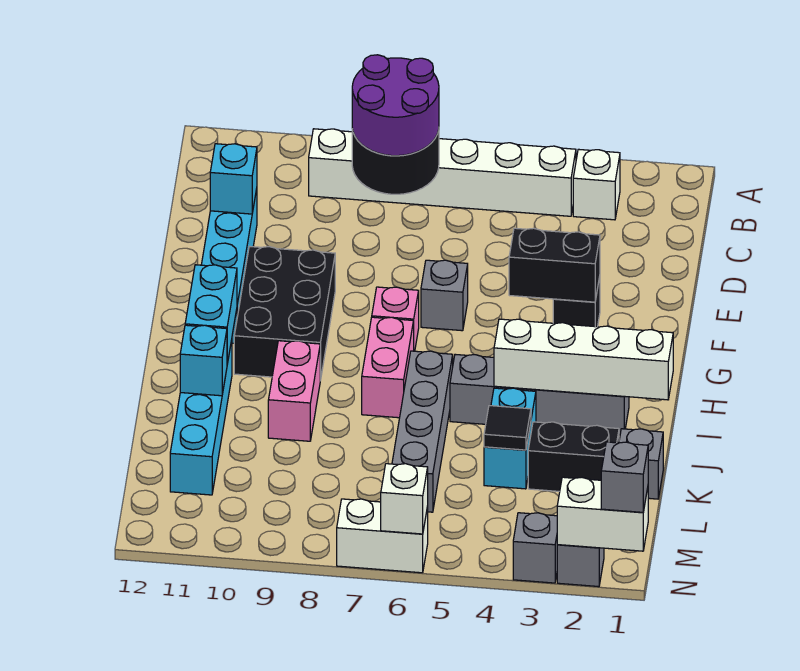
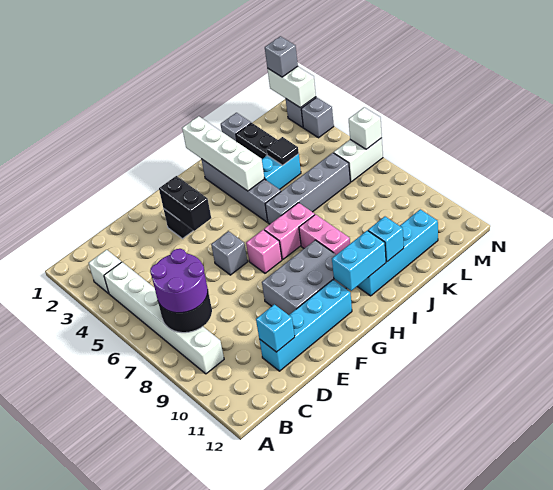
black 2x3 brick [234,246,335,381] -> grey 2x3 brick [262,240,346,315]
pink 1x2 brick [268,341,320,441] -> pink 1x2 brick turned to [299,214,350,255]
white 1x2 brick [337,499,428,573] -> white 1x2 brick turned to [334,138,383,182]

